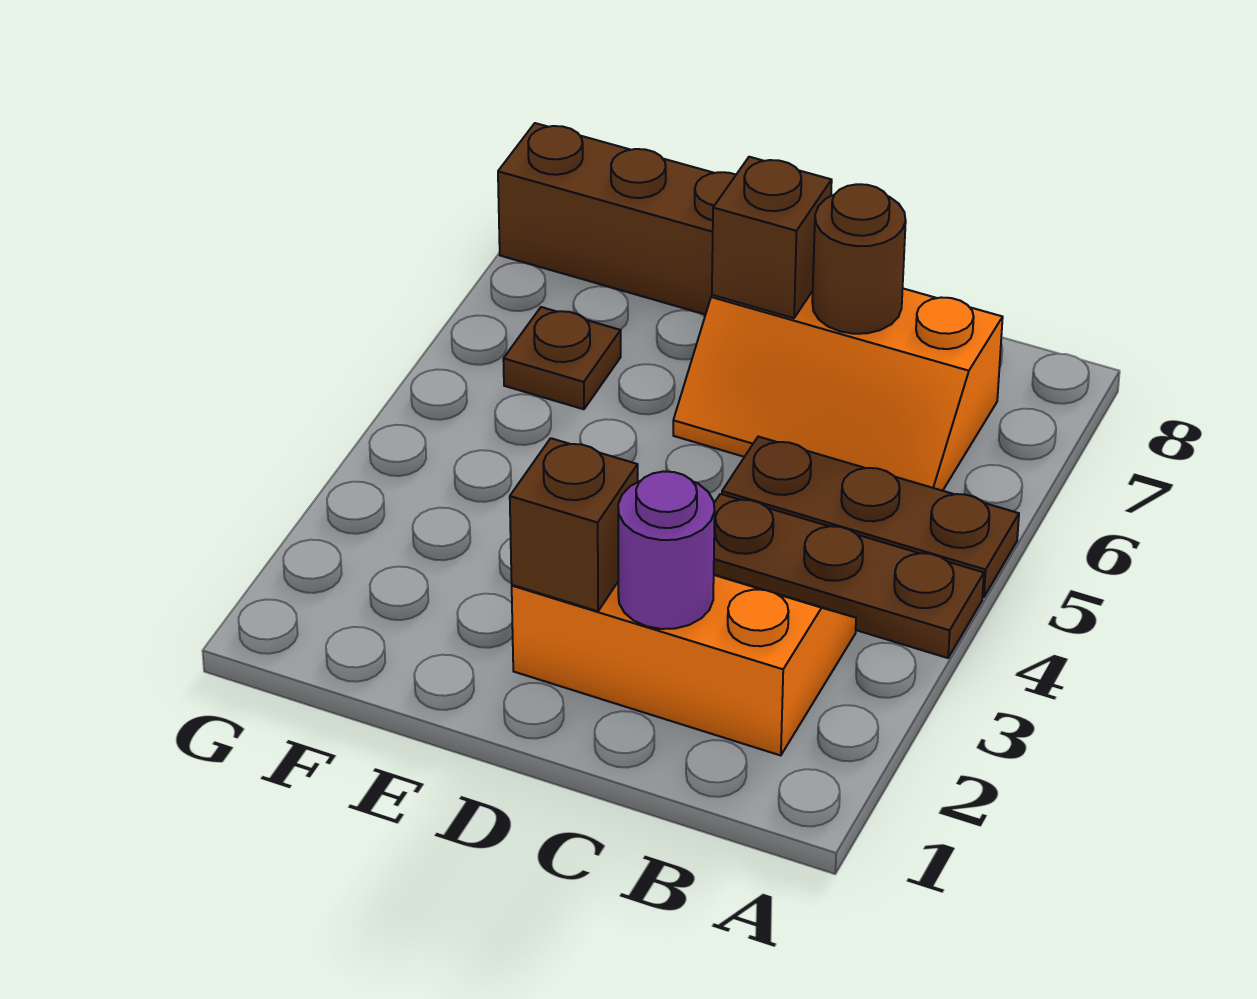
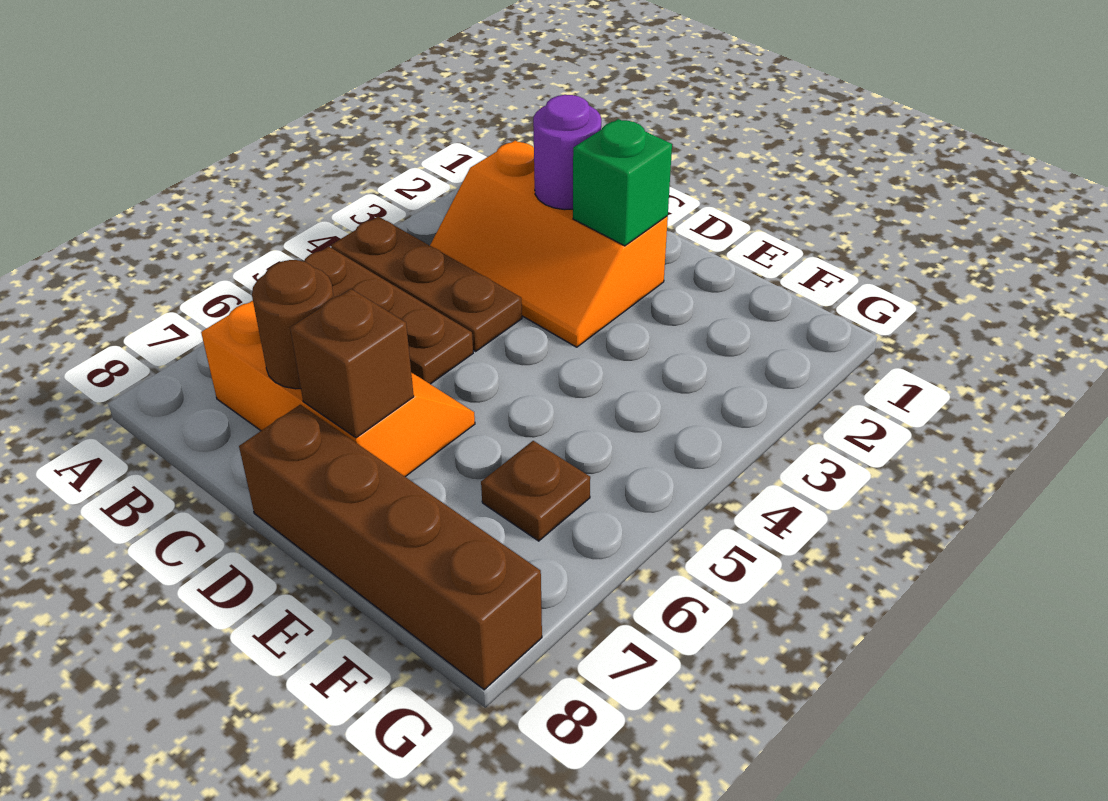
brown 1x1 brick [510,438,638,611] -> green 1x1 brick [573,119,672,246]

